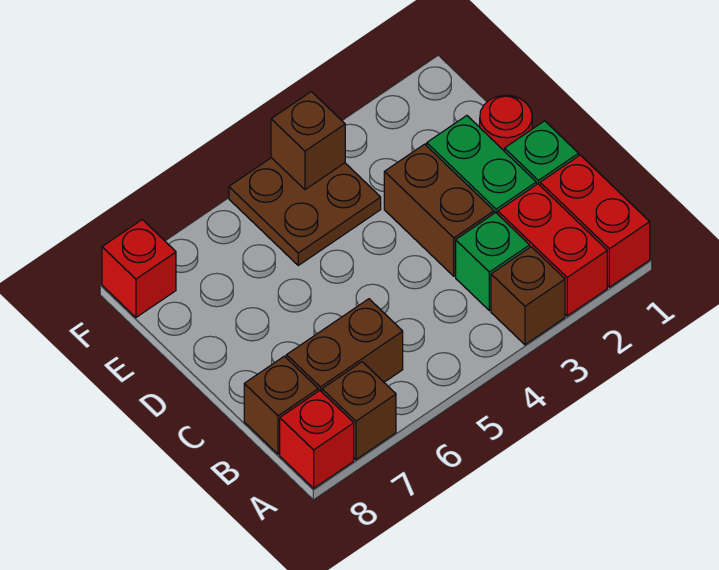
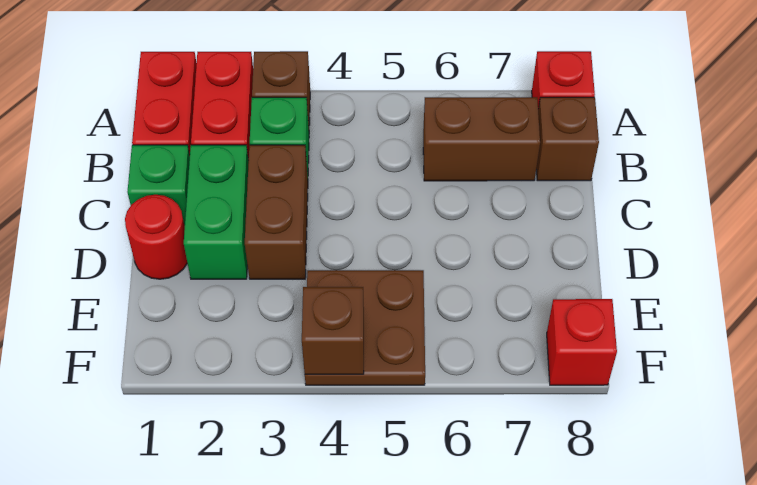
brown 1x1 brick [322,362,396,460] -> none

